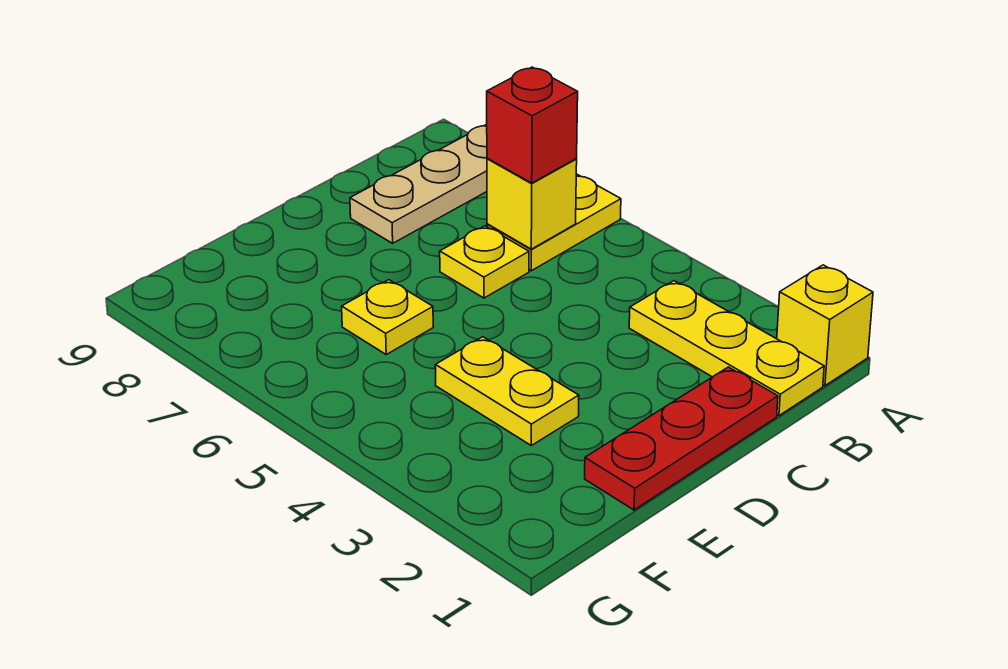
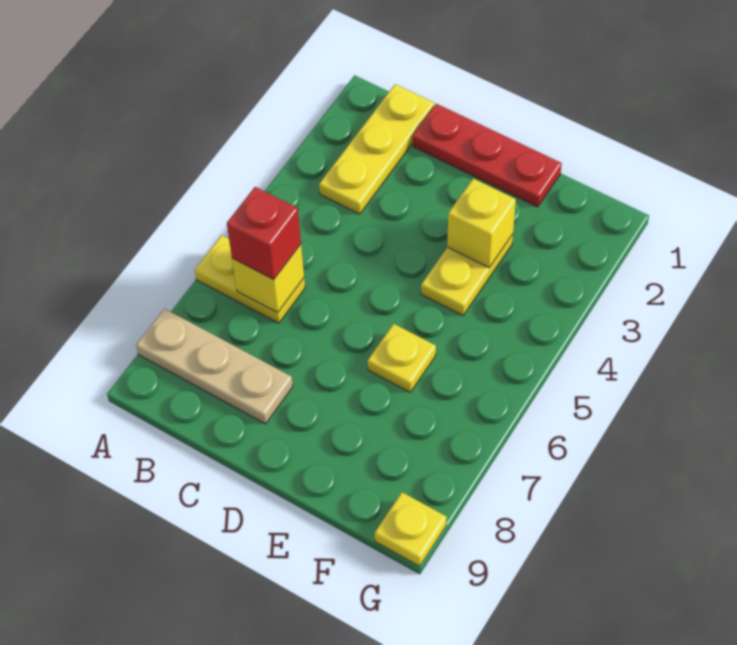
yellow 1x1 brick [777,265,873,386] -> yellow 1x1 brick moved to [447,179,516,268]
yellow 1x1 plate [440,226,529,298] -> yellow 1x1 plate moved to [375,492,447,566]

